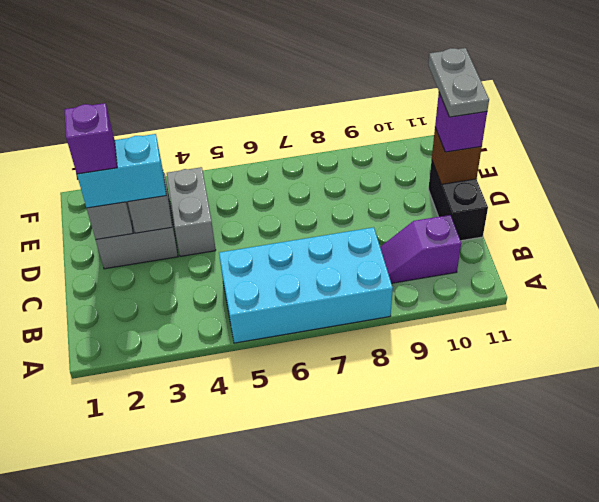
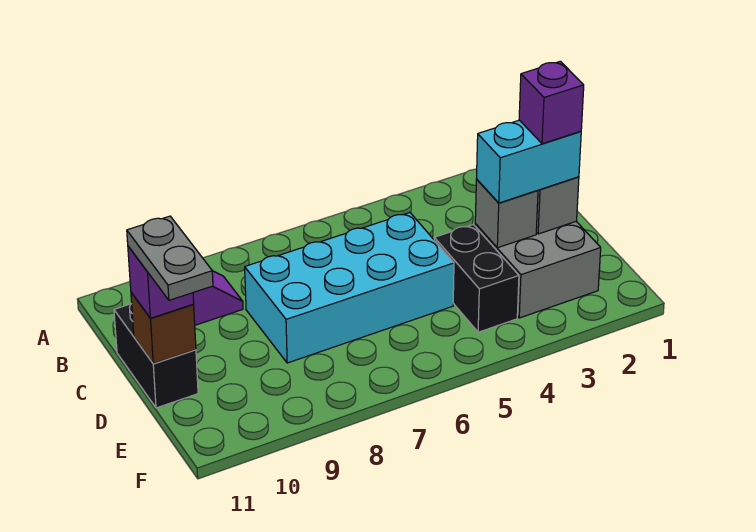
cyan 2x4 brick [219,227,393,343] -> cyan 2x4 brick moved to [245,213,454,363]
grey 1x2 brick [167,167,216,256] -> black 1x2 brick [434,225,519,332]

